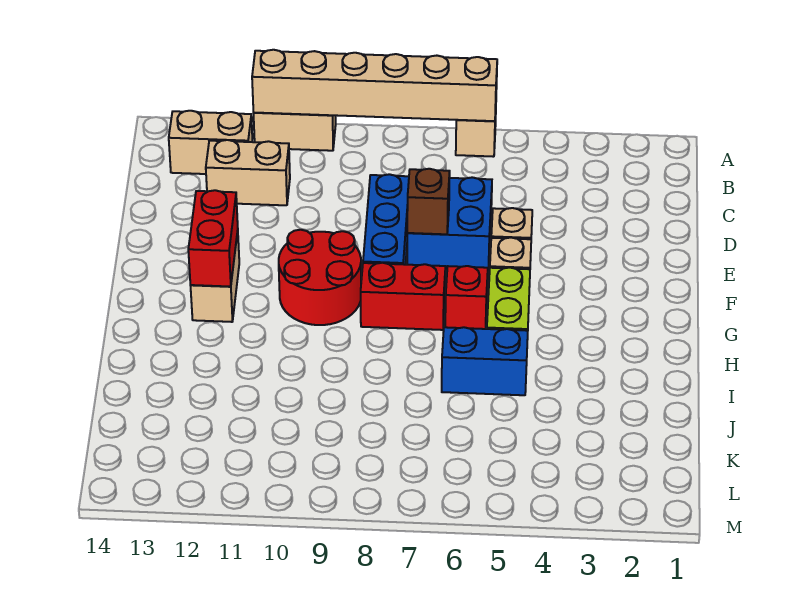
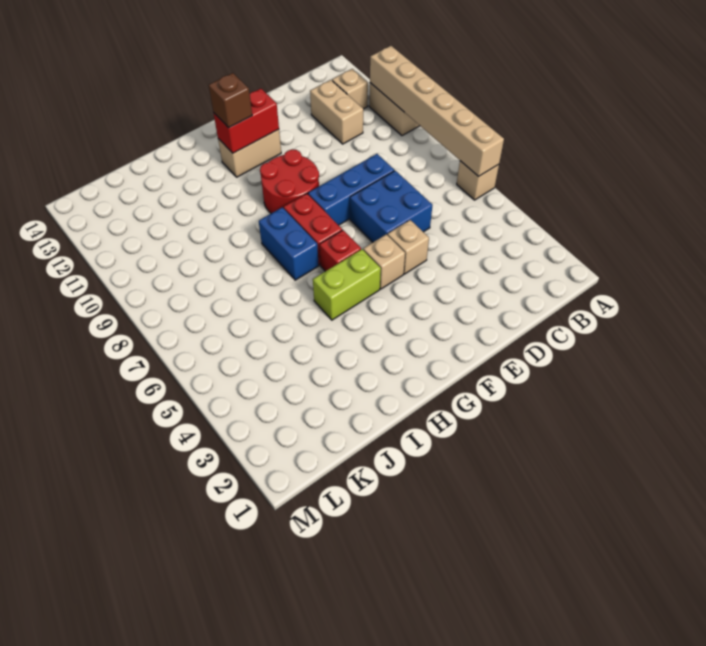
tan 1x2 brick [169,111,252,174] -> tan 1x1 brick [332,69,368,109]
brown 1x1 brick [407,169,450,234] -> brown 1x1 brick moved to [209,73,252,128]
blue 1x2 brick [442,327,528,395] -> blue 1x2 brick moved to [259,207,319,280]

